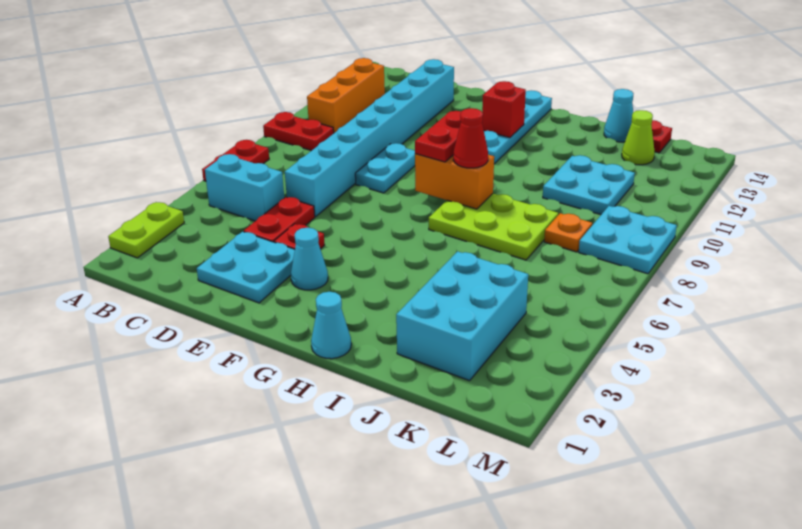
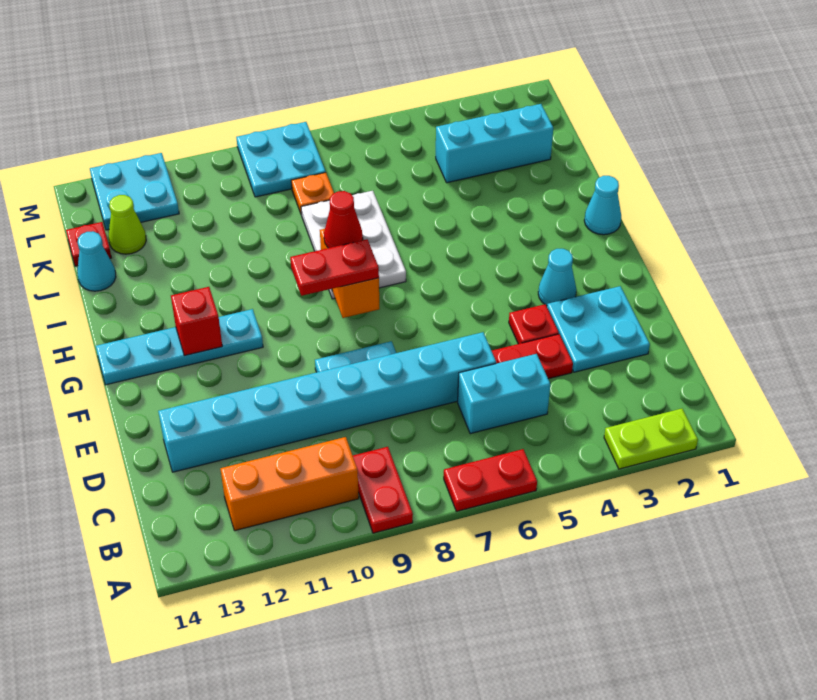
cyan 1x2 brick [205,154,284,221] -> cyan 1x2 brick turned to [458,354,550,434]
lime 2x3 plate [429,194,558,260] -> white 2x3 plate [301,191,406,299]
cyan 2x3 brick [396,251,528,381] -> cyan 1x3 brick [436,104,553,183]
cyan 2x2 plate [543,155,635,215] -> cyan 2x2 plate moved to [90,153,179,230]

